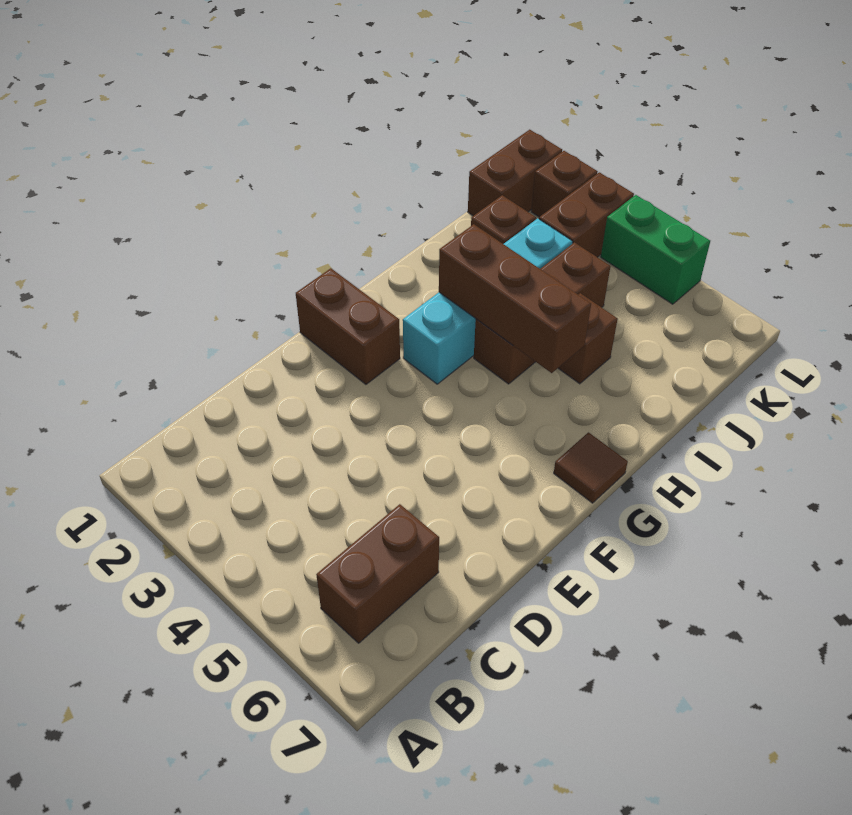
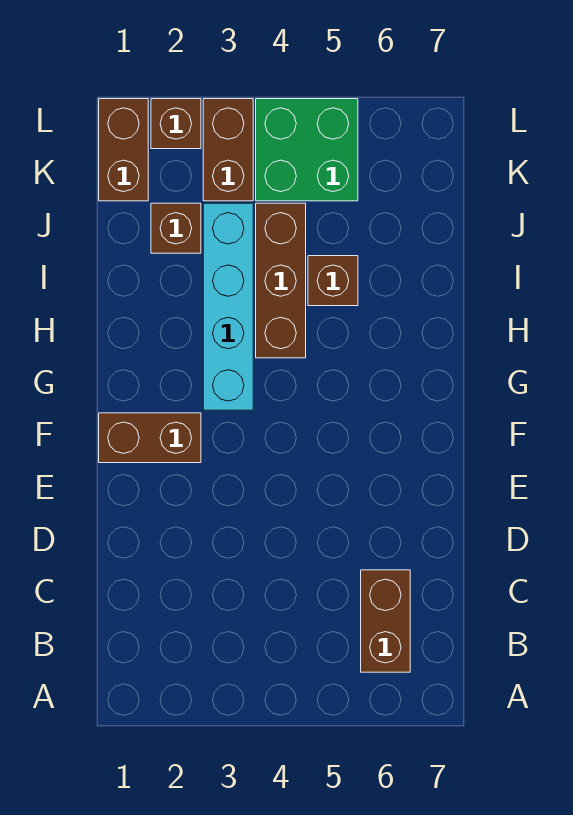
brown 1x1 tile [554,432,628,503] -> none
brown 1x3 brick [439,224,591,373] -> none
green 1x2 brick [601,195,710,304] -> green 2x2 brick [256,99,358,201]

